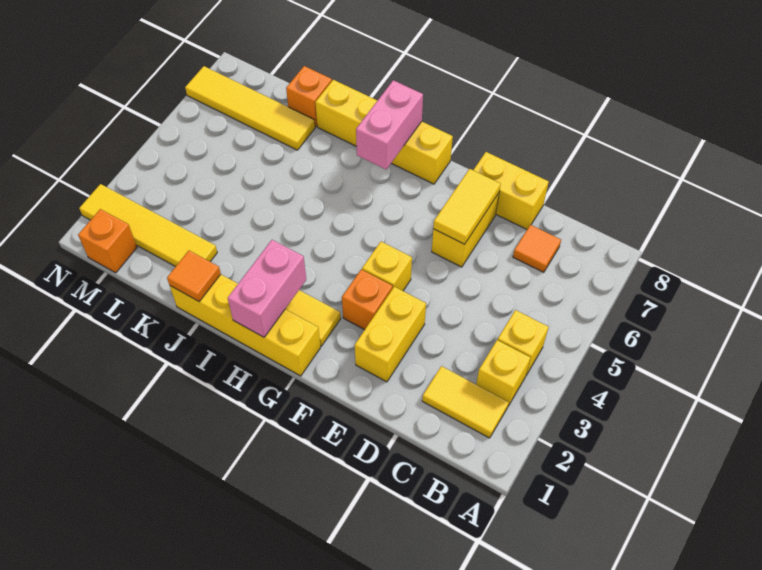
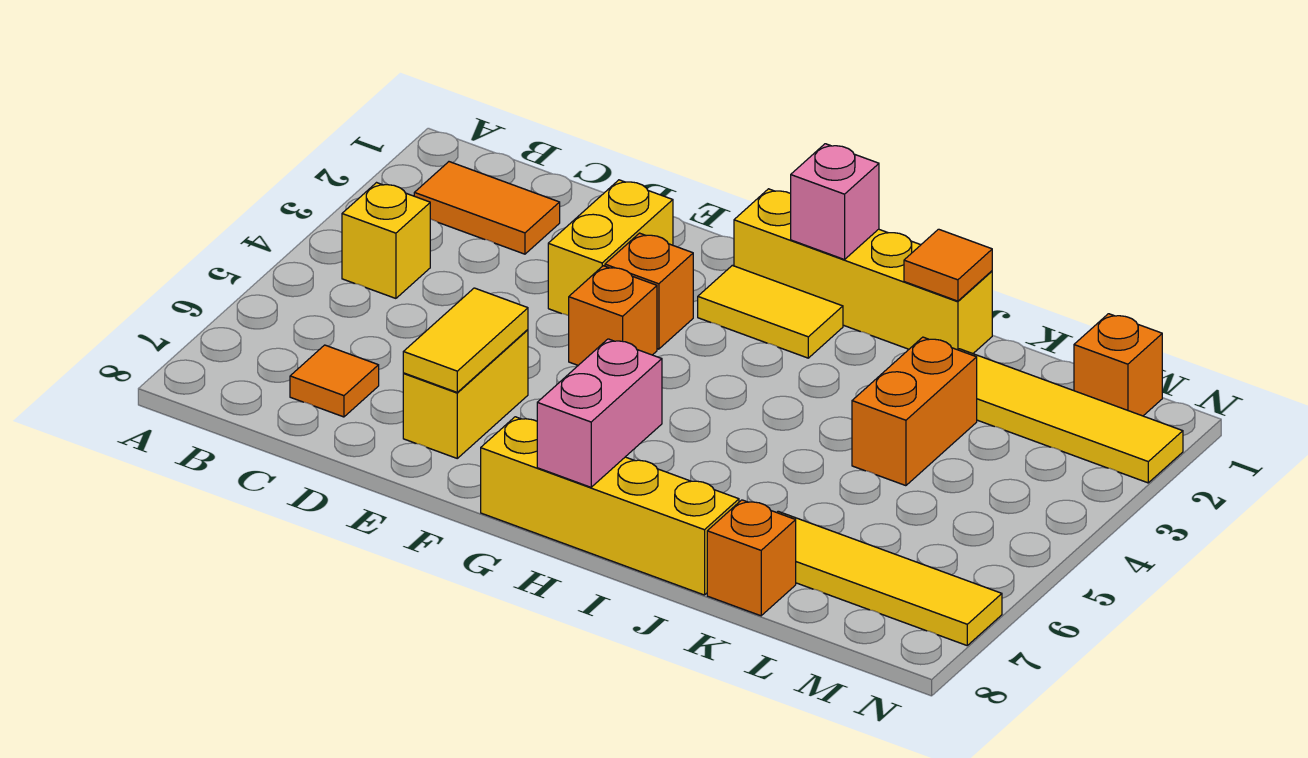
yellow 1x2 tile [422,366,509,438] -> orange 1x2 tile [414,162,560,254]
yellow 1x1 brick [476,340,531,406] -> none
yellow 1x2 brick [474,152,549,229] -> none
yellow 1x1 brick [362,242,412,291] -> orange 1x1 brick [569,266,657,365]
pink 1x2 brick [228,240,306,337] -> pink 1x1 brick [791,144,879,260]
none -> orange 1x2 brick [852,337,977,486]

